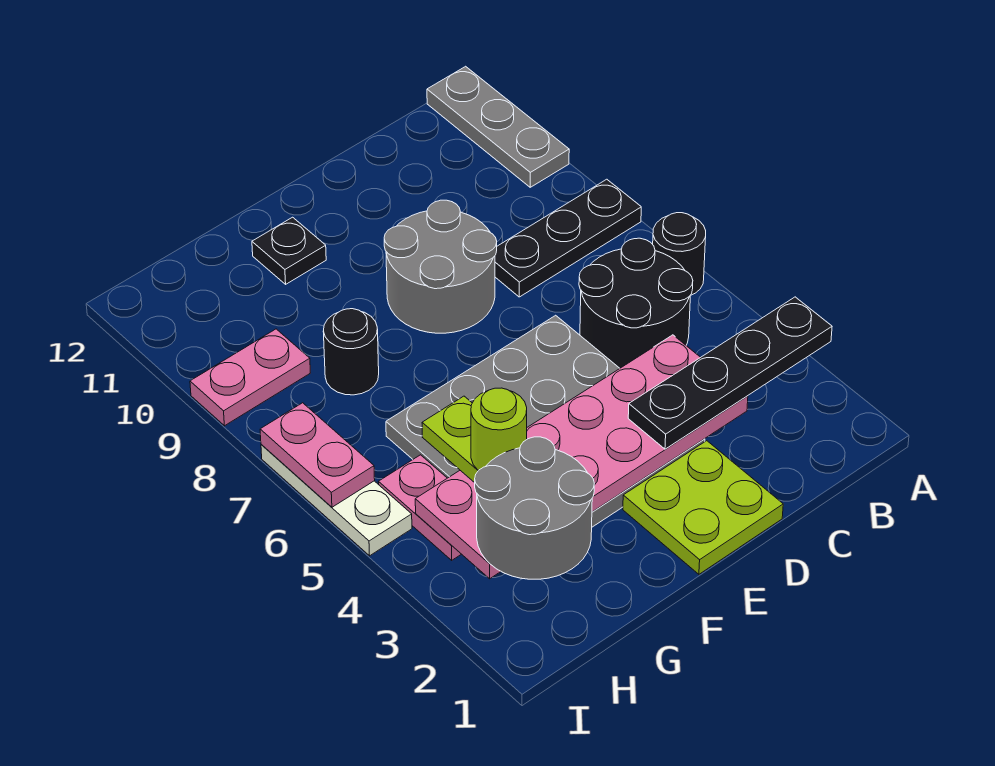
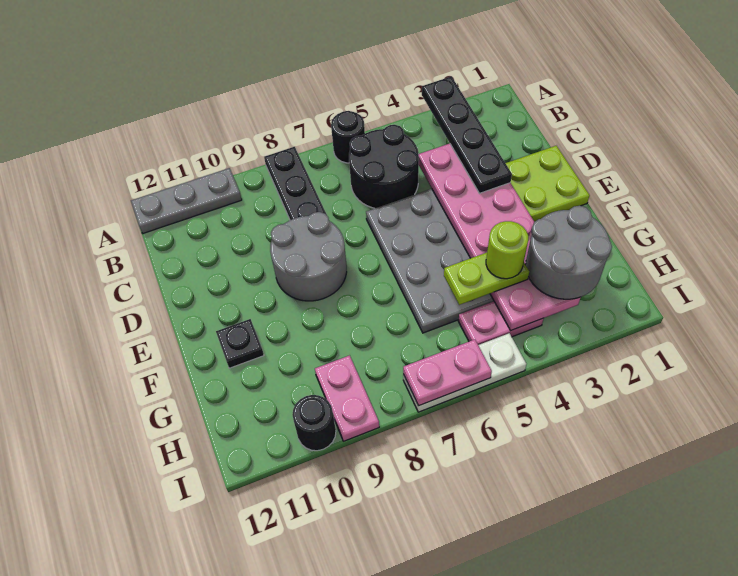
black 1x1 round brick [323,309,379,395] -> black 1x1 round brick moved to [292,395,336,451]

